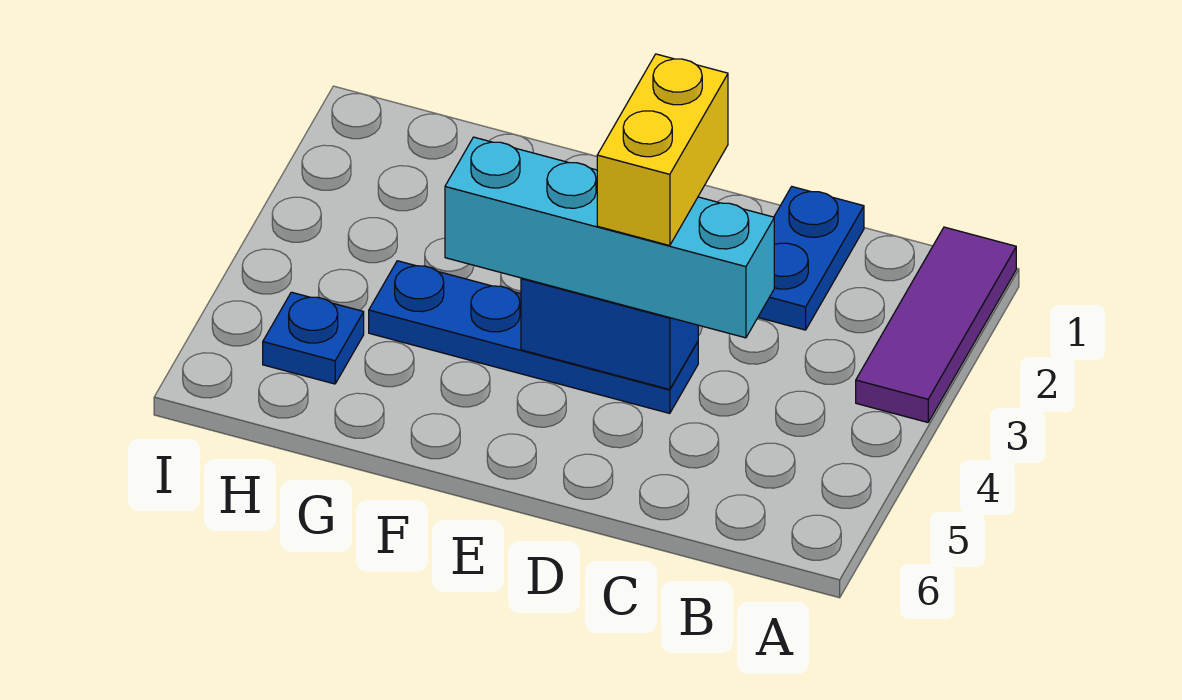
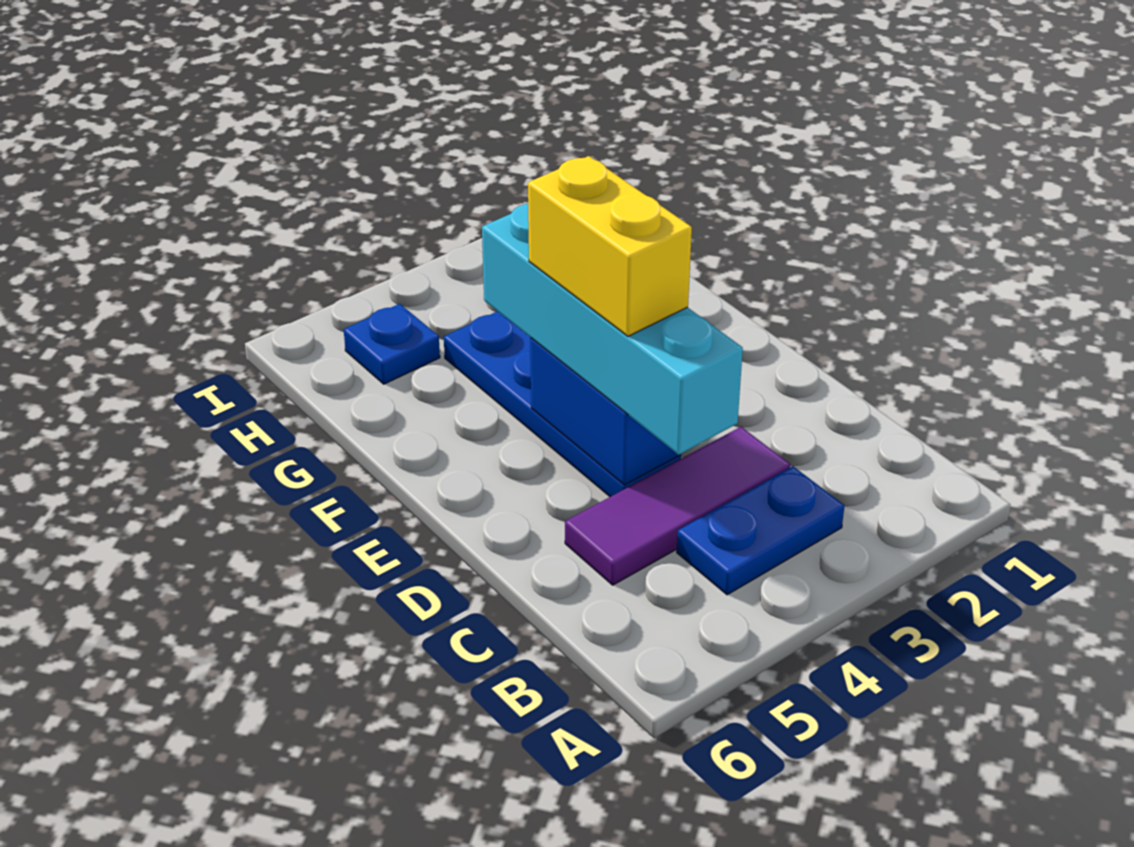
purple 1x3 tile [856,227,1016,422] -> purple 1x3 tile moved to [565,427,790,585]
blue 1x2 plate [758,187,864,330] -> blue 1x2 plate moved to [677,466,844,595]
yellow 1x2 brick [597,54,728,246] -> yellow 1x2 brick turned to [528,156,692,336]

